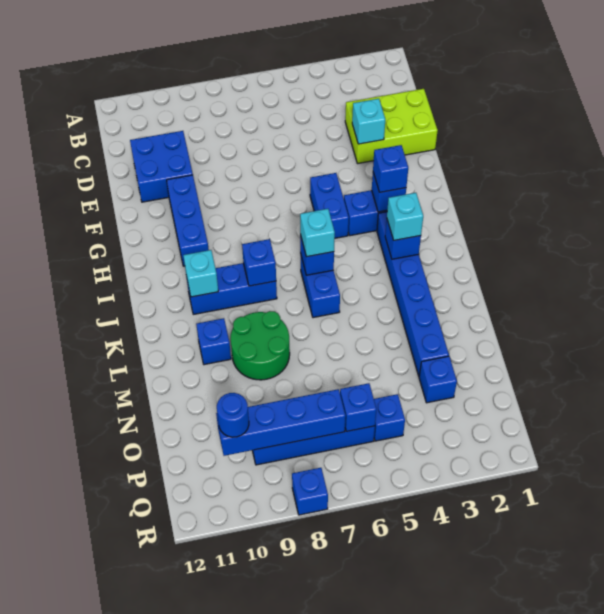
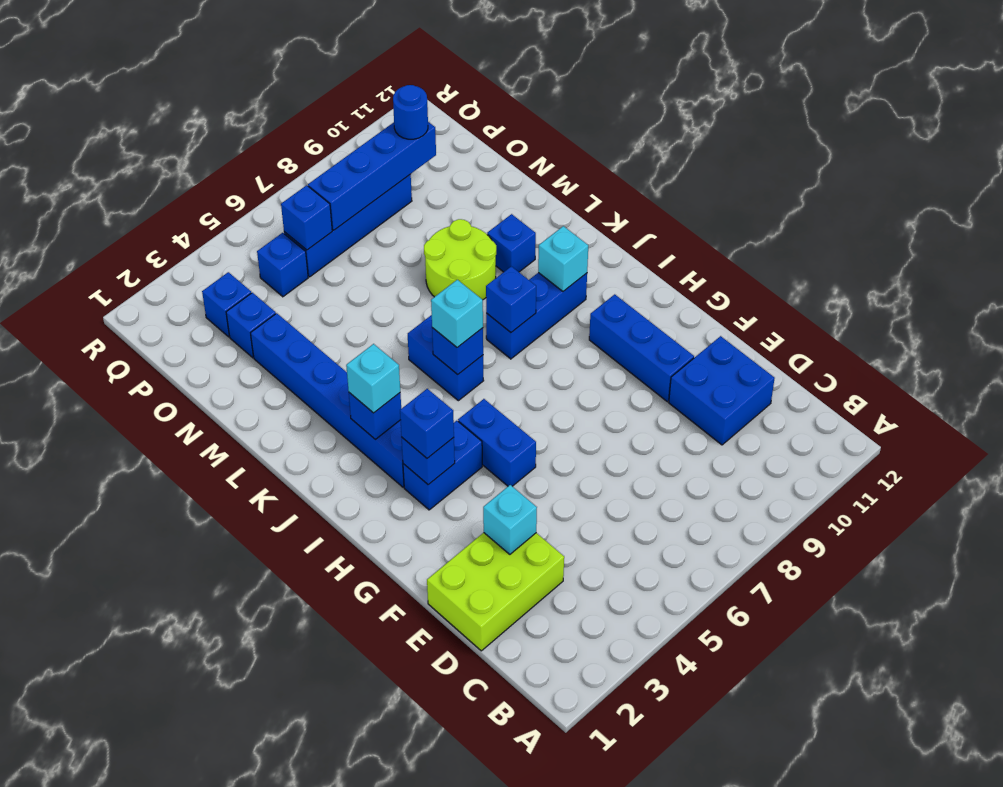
green 2x2 round brick [231,311,290,380] -> lime 2x2 round brick [424,219,496,300]
blue 1x1 brick [292,468,328,515] -> blue 1x1 brick moved to [202,272,251,337]

